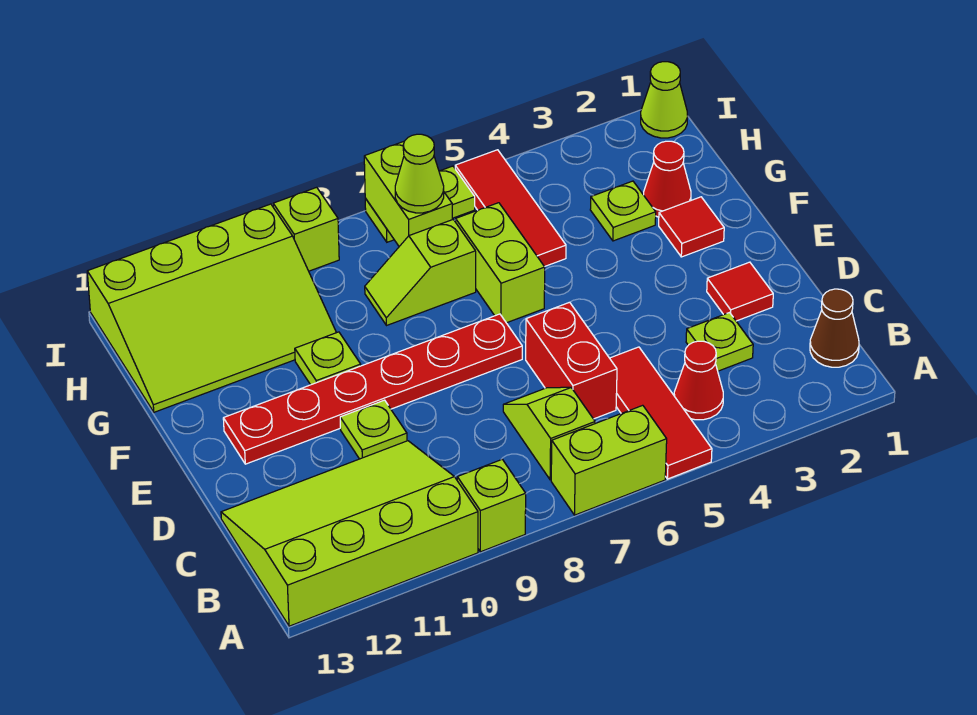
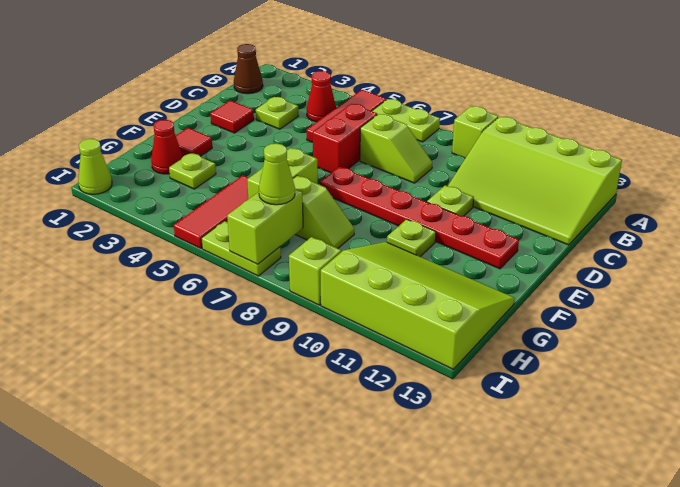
lime 1x2 brick [551,405,667,515] -> lime 1x2 plate [372,99,440,142]
lime 1x2 slope [503,387,595,480] -> lime 1x2 slope turned to [360,114,432,183]

